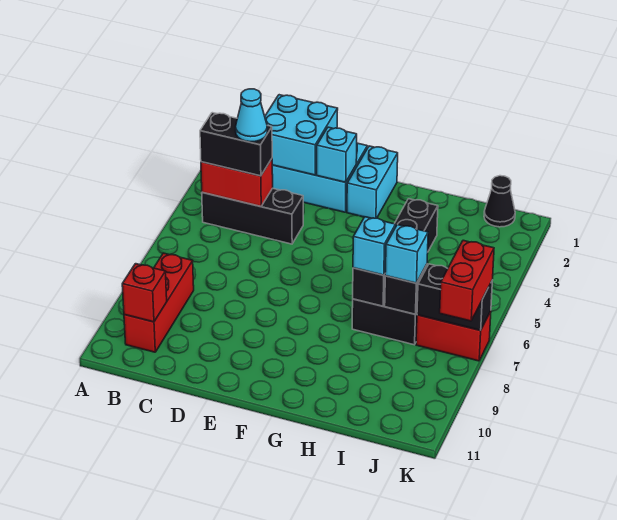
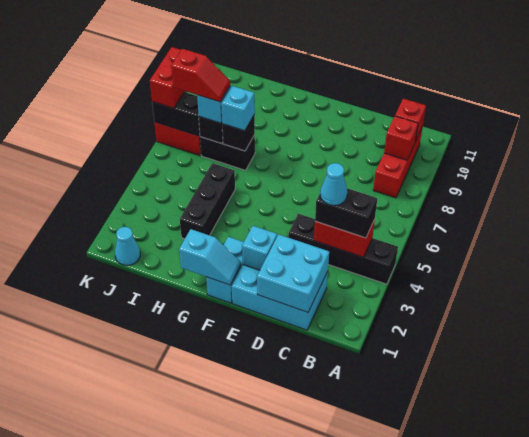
black 1x3 brick [202,188,303,244] -> black 1x4 brick [289,214,398,284]
none -> red 1x1 brick [384,116,418,160]
none -> cyan 1x2 slope [179,229,241,285]
none -> red 1x2 slope [171,49,230,102]
black 1x1 cone [484,176,515,227] -> cyan 1x1 cone [115,227,140,265]

